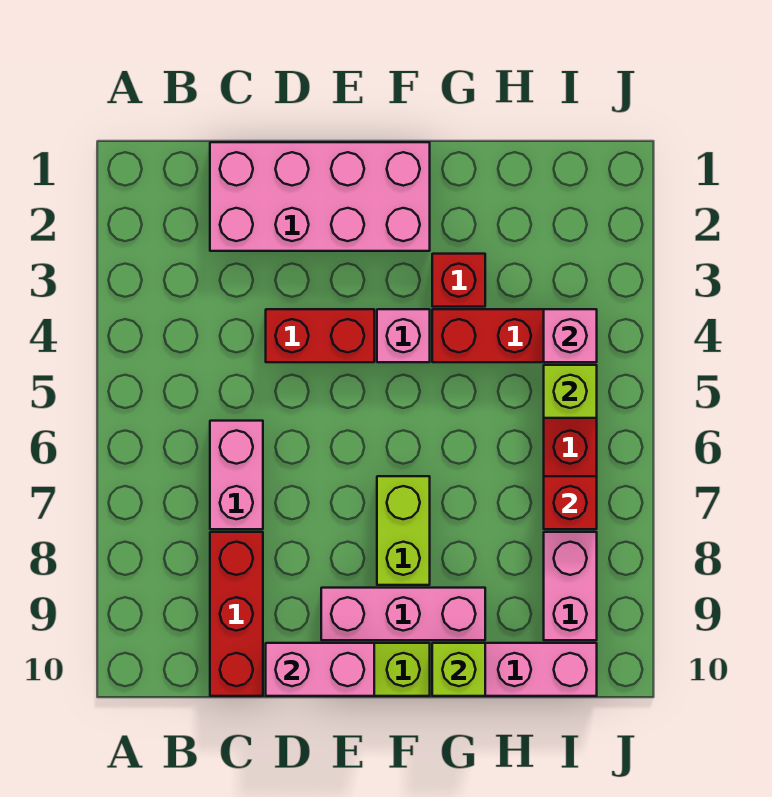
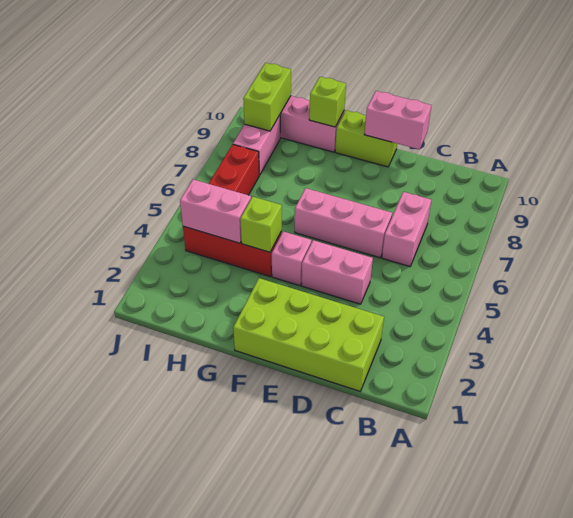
pink 2x4 brick [210,142,430,251] -> lime 2x4 brick [233,278,384,391]
red 1x3 brick [210,532,263,696] -> none
red 1x2 brick [266,309,374,362] -> pink 1x2 brick [302,240,373,304]
pink 1x3 brick [321,588,485,640] -> pink 1x3 brick moved to [295,188,392,258]
lime 1x2 brick [377,476,430,585] -> lime 1x2 brick moved to [243,63,291,131]
red 1x1 brick [432,254,485,307] -> none
pink 1x1 brick [544,309,597,362] -> pink 1x2 brick [180,179,251,243]
lime 1x1 brick [544,365,597,418] -> lime 1x1 brick moved to [240,197,282,252]
red 1x1 brick [544,476,597,529] -> none

